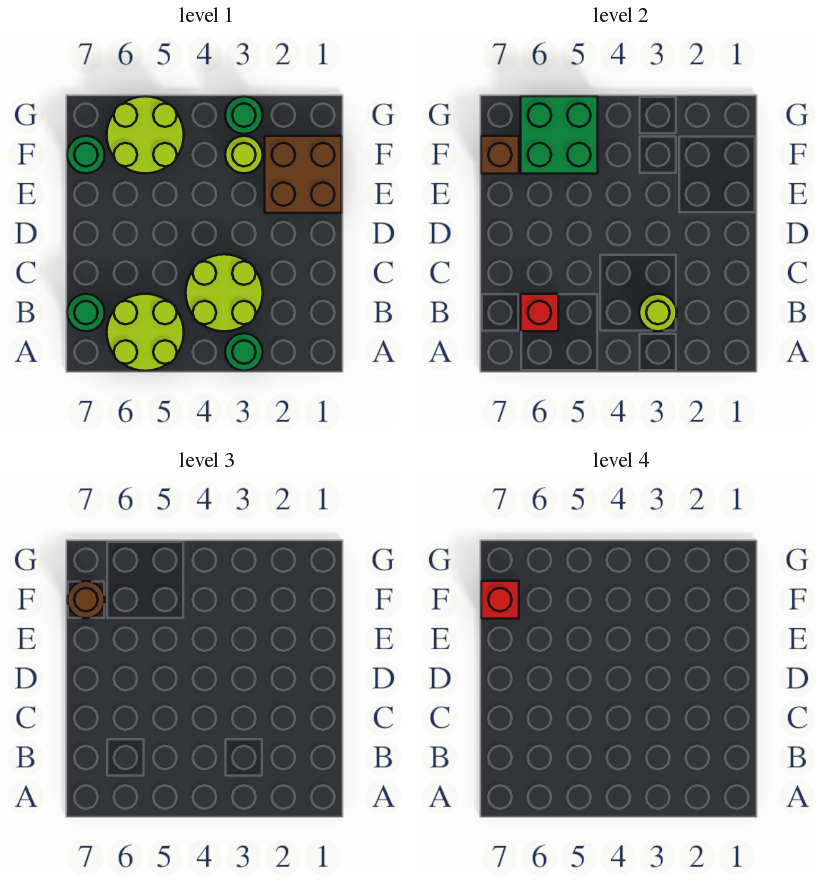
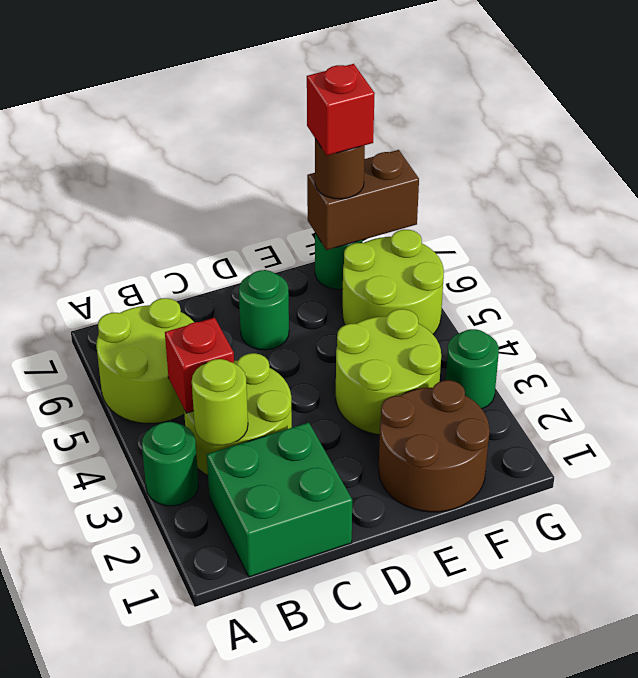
red 1x1 brick [521,294,558,331] -> red 1x1 brick moved to [165,318,234,413]
green 1x1 round brick [67,294,105,331] -> green 1x1 round brick moved to [239,270,289,350]
brown 2x2 brick [265,136,342,213] -> brown 2x2 round brick [379,380,490,512]
lime 1x1 round brick [225,136,263,173] -> lime 2x2 round brick [336,309,441,435]
green 2x2 brick [521,96,598,174] -> green 2x2 brick moved to [207,423,352,577]
brown 1x1 brick [481,136,519,174] -> brown 1x2 brick [307,150,419,250]

